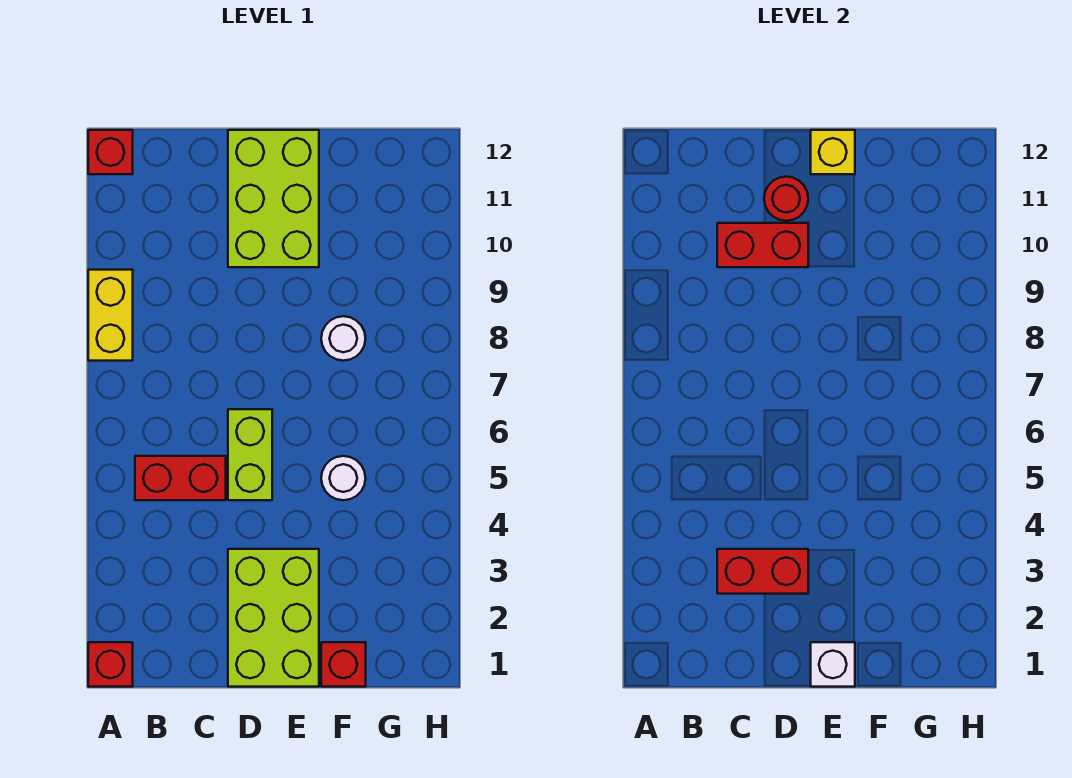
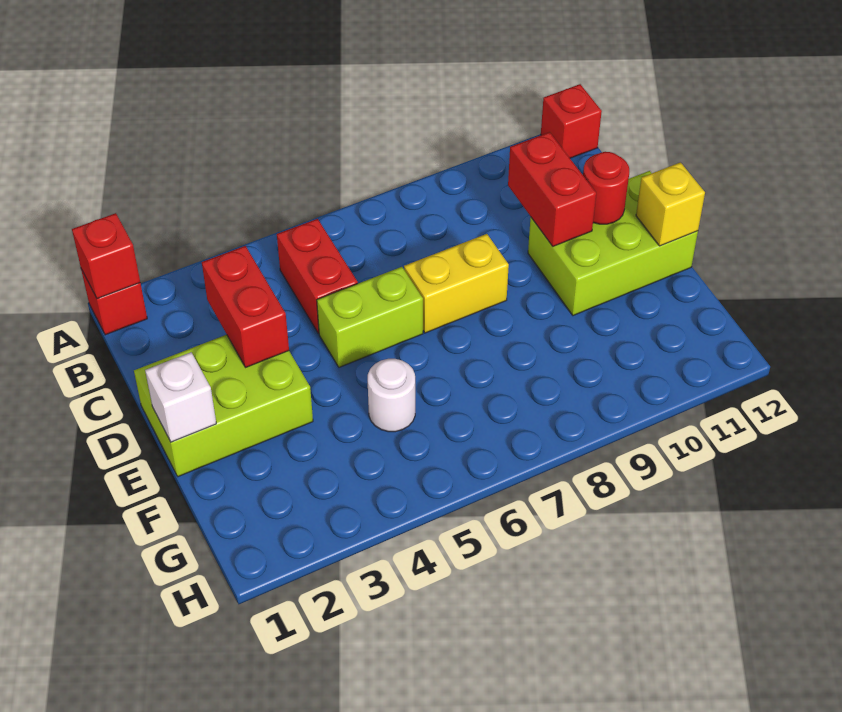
yellow 1x2 brick [88,270,133,361] -> yellow 1x2 brick moved to [404,234,509,333]
red 1x1 brick [321,642,366,687] -> red 1x1 brick moved to [72,213,140,299]
white 1x1 round brick [321,316,366,361] -> none

